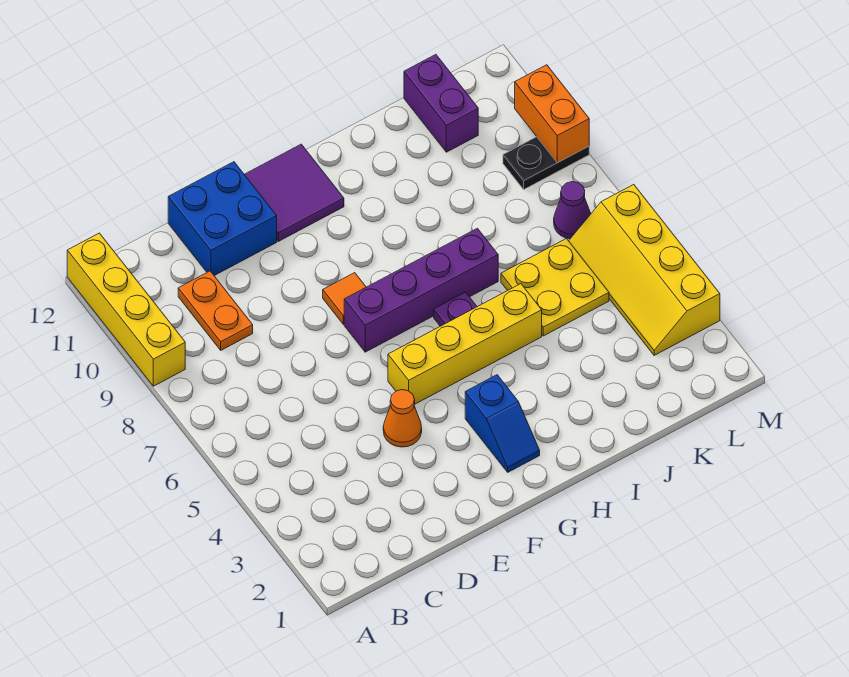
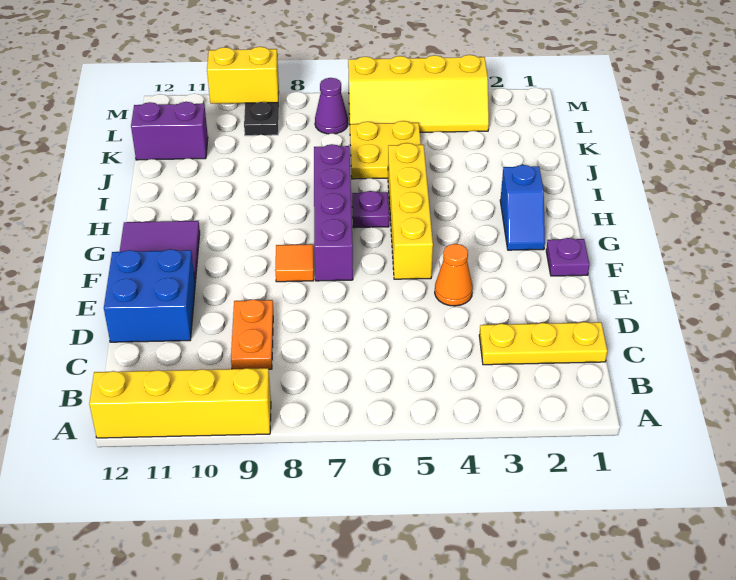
none -> yellow 1x3 plate [479,322,607,365]
orange 1x2 plate [178,271,253,350] -> orange 1x2 plate turned to [231,299,273,369]
none -> purple 1x1 plate [546,238,589,276]
blue 1x2 slope [465,375,540,472] -> blue 1x2 slope turned to [500,165,545,250]
orange 1x2 brick [515,65,589,163] -> yellow 1x2 brick [207,47,279,104]

